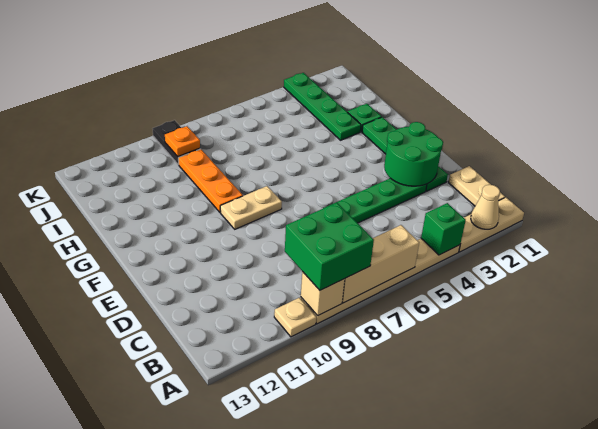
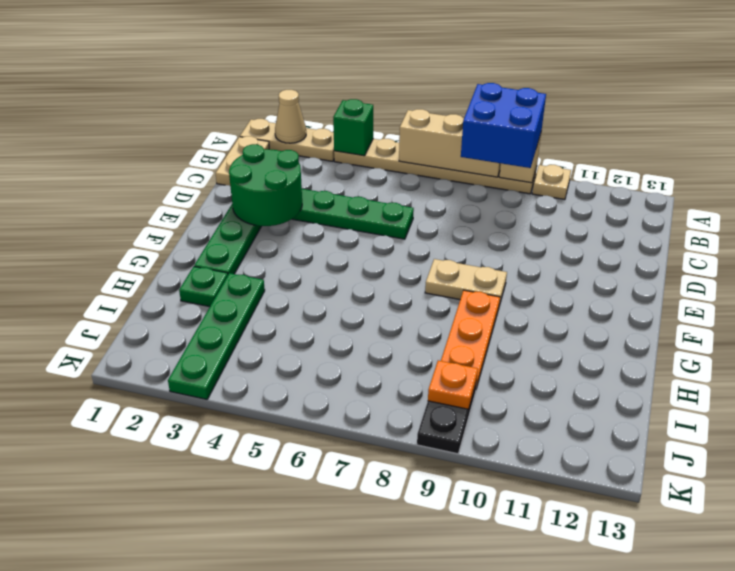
green 2x2 brick [285,202,374,290] -> blue 2x2 brick [461,83,546,168]

